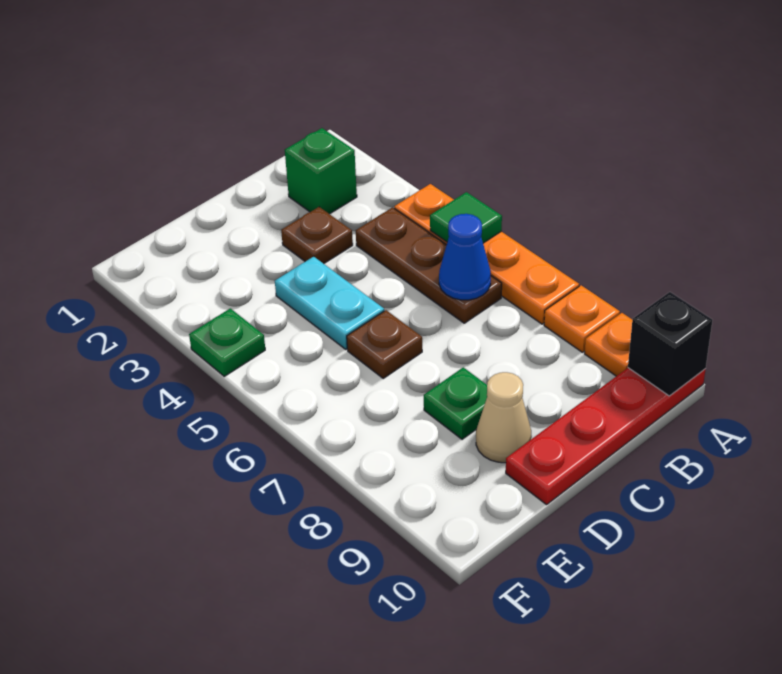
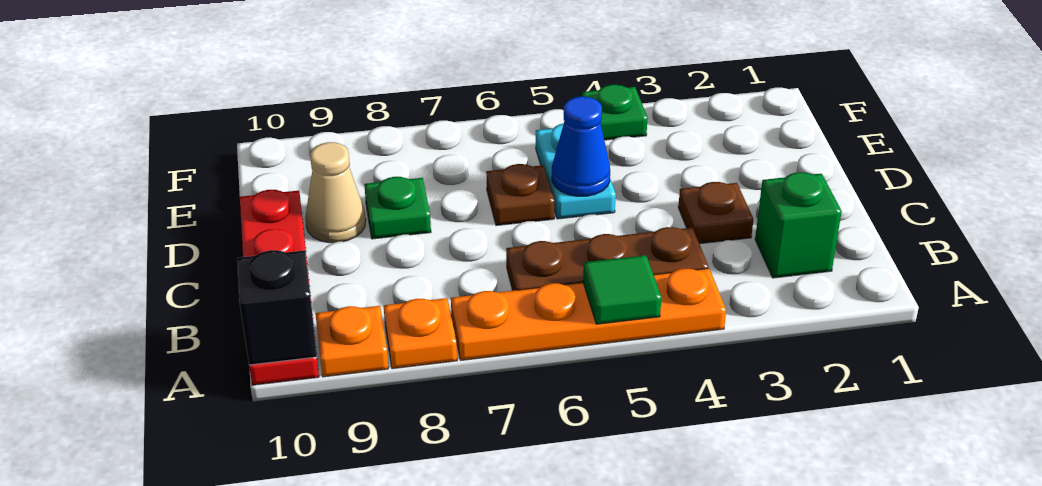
blue 1x1 cone [439,214,491,300] -> blue 1x1 cone moved to [552,97,610,196]
cyan 1x2 plate [275,257,384,349] -> cyan 1x2 plate turned to [536,124,616,219]

